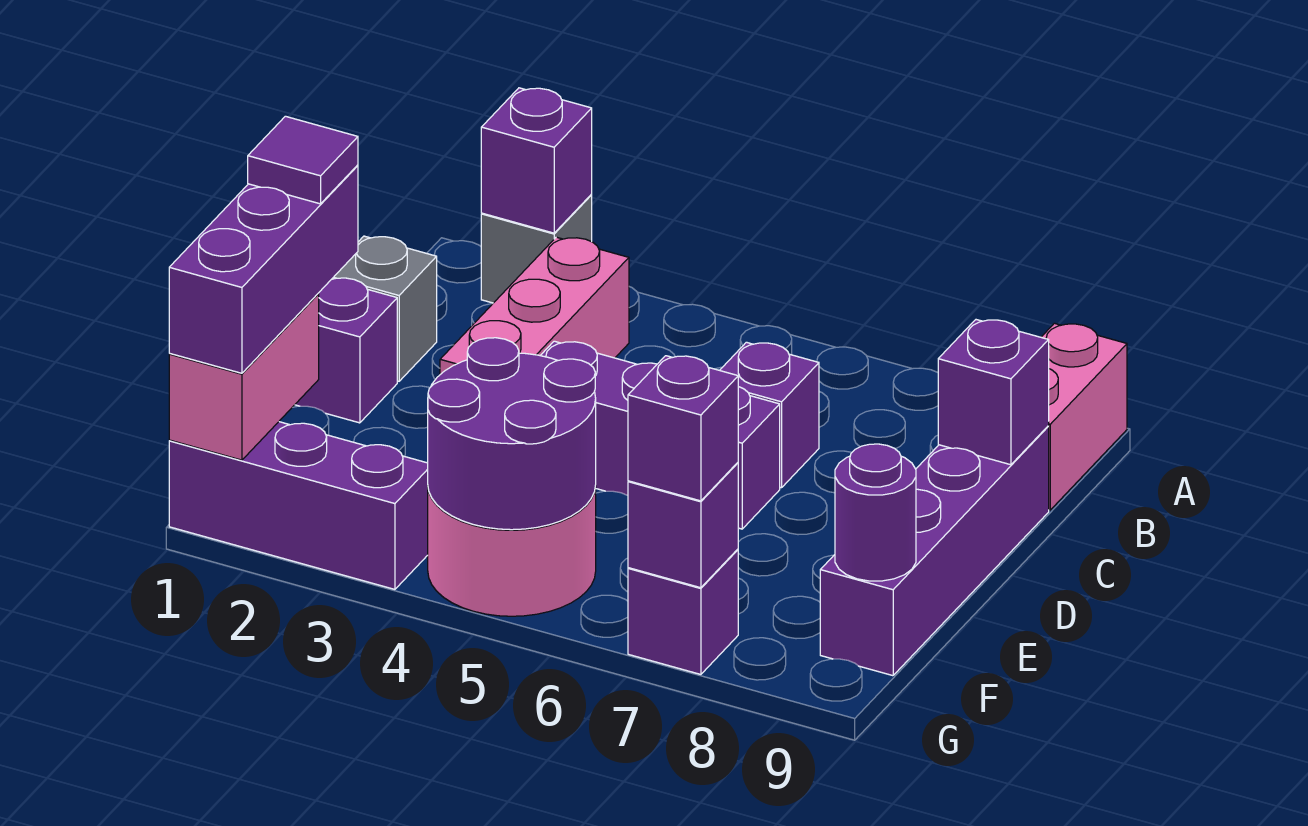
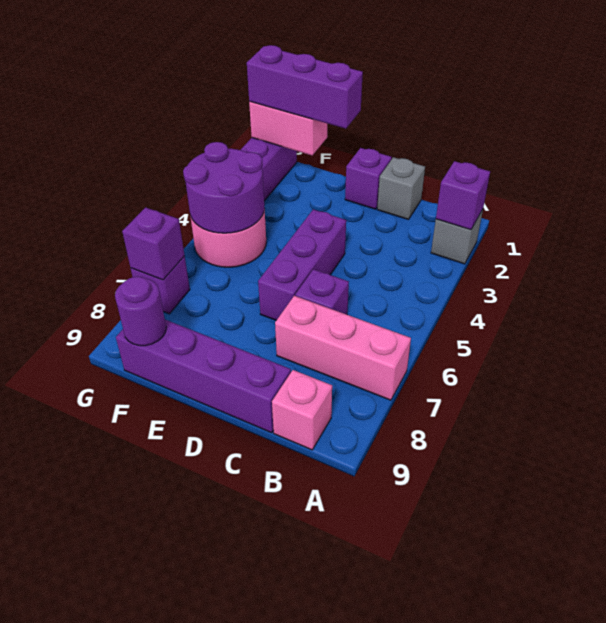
pink 1x2 brick [1041,323,1127,510] -> pink 1x1 brick [272,370,332,450]
pink 1x3 brick [440,237,629,374] -> pink 1x3 brick moved to [275,296,411,400]
purple 1x1 brick [938,320,1049,465] -> none
purple 1x1 tile [248,116,358,204] -> none
purple 1x1 brick [628,356,738,501] -> none

